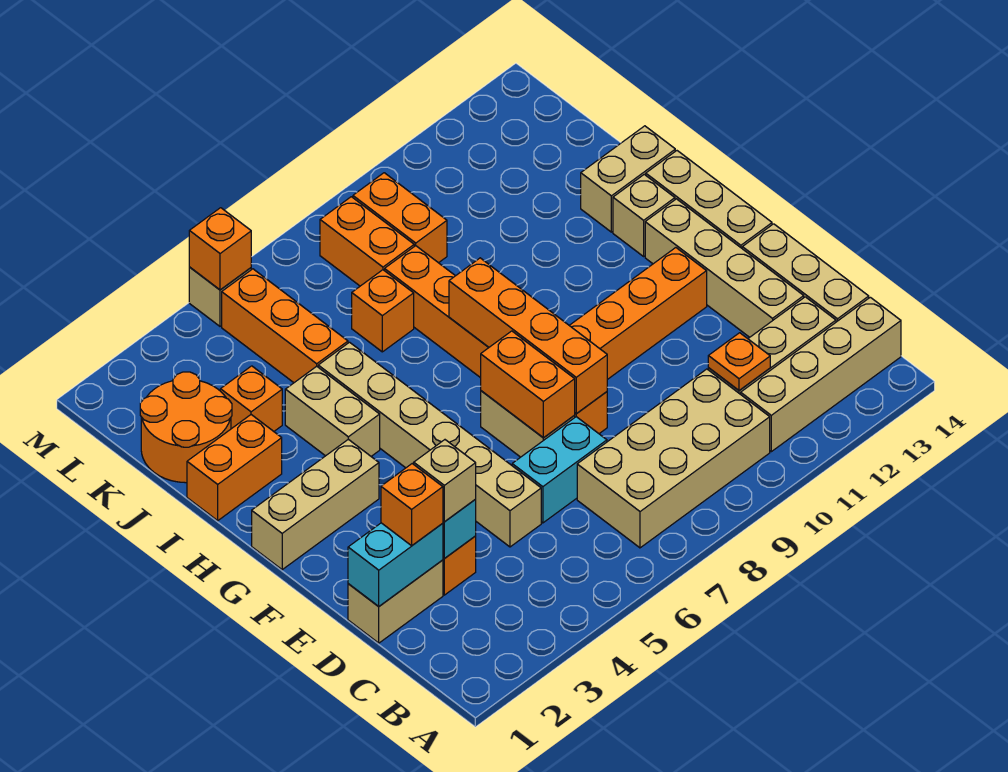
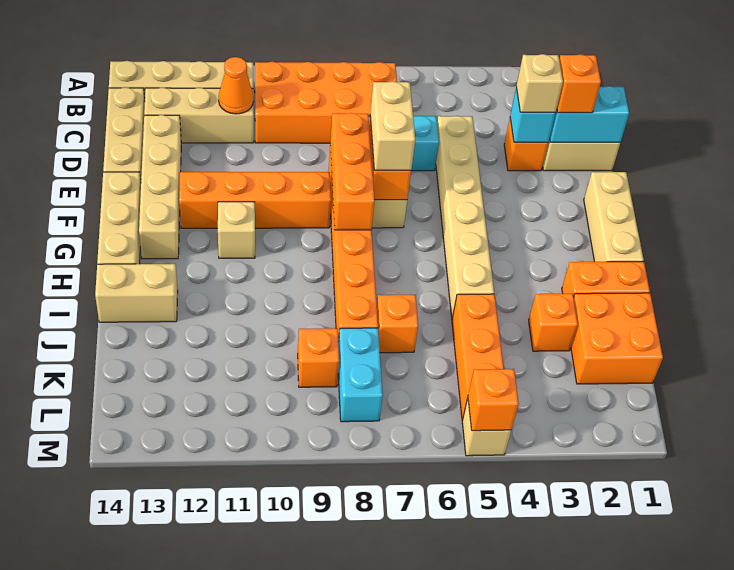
tan 2x4 brick [577,369,770,548] -> orange 2x4 brick [255,62,397,143]
orange 1x1 plate [708,333,770,390] -> orange 1x1 cone [219,57,254,114]
orange 1x4 brick [449,258,607,414] -> orange 1x3 brick [330,113,375,230]
tan 1x3 brick [252,439,379,570] -> tan 1x3 brick turned to [584,172,644,262]
tan 1x2 brick [285,366,380,456] -> tan 1x2 brick moved to [370,81,415,170]
tan 1x1 brick [613,174,675,256] -> tan 1x1 brick moved to [218,202,255,258]
orange 2x2 round brick [140,372,232,483] -> orange 2x2 brick [571,293,663,384]
orange 1x2 brick [320,197,414,286] -> cyan 1x2 brick [338,328,383,422]
orange 1x2 brick [353,173,447,263] -> orange 1x1 brick [298,328,339,387]

